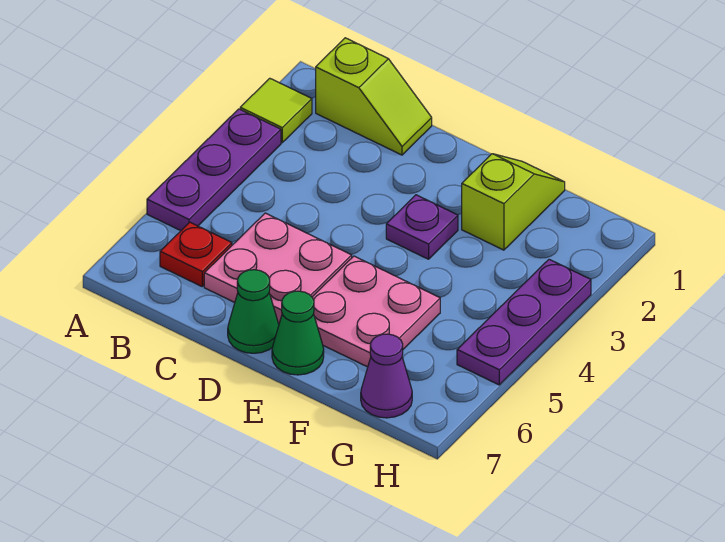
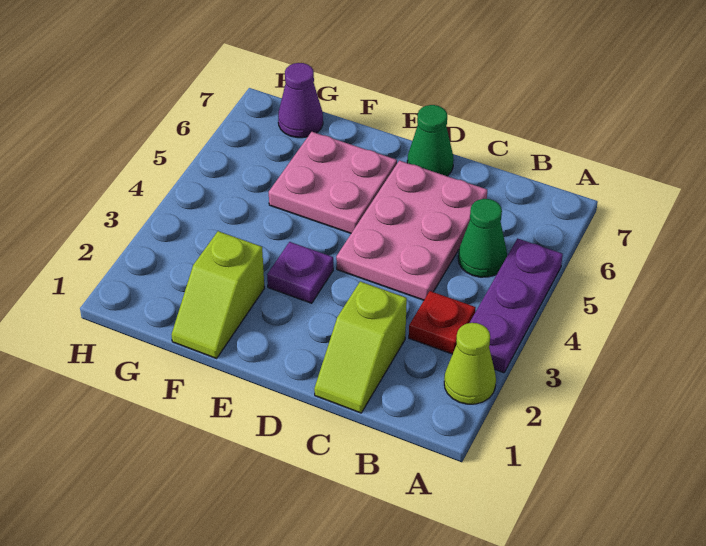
lime 1x1 tile [240,78,312,143] -> lime 1x1 cone [444,323,496,404]
lime 1x2 slope [316,38,432,155] -> lime 1x2 slope turned to [314,281,407,413]
red 1x1 plate [160,222,232,286] -> red 1x1 plate moved to [409,291,476,354]
pink 2x2 plate [204,213,352,324] -> pink 2x3 plate [336,161,487,300]
green 1x1 cone [272,291,324,375] -> green 1x1 cone moved to [458,199,507,277]
purple 1x3 plate [457,259,591,385] -> none

